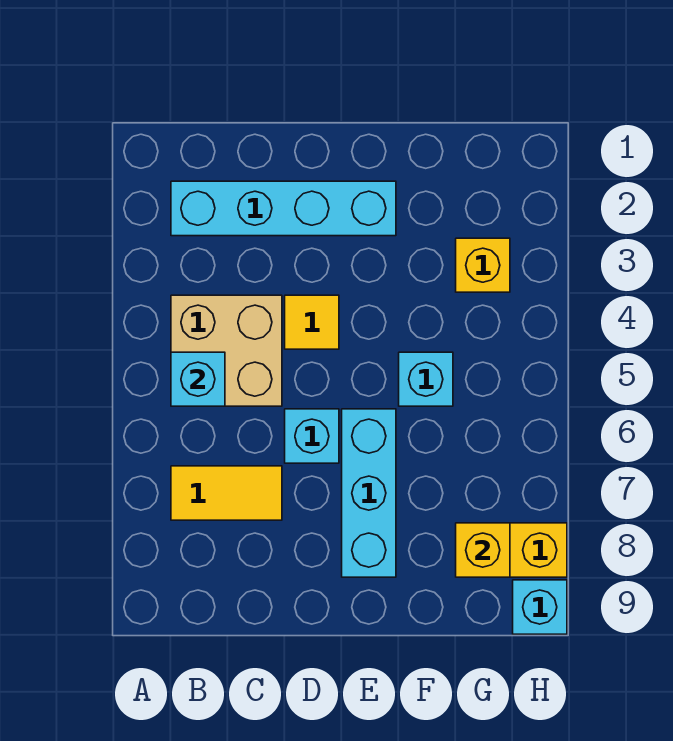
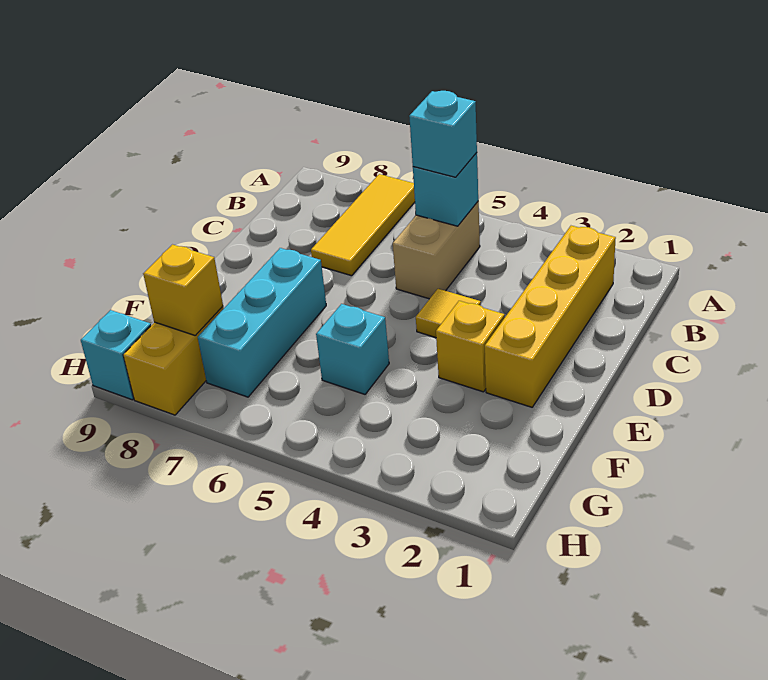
cyan 1x4 brick [171,181,396,236] -> yellow 1x4 brick [485,226,616,407]
tan 2x2 brick [171,295,282,406] -> tan 1x2 brick [393,201,480,299]
yellow 1x2 tile [171,466,282,520] -> yellow 1x3 tile [311,174,415,276]
cyan 1x1 brick [285,409,339,463] -> cyan 1x1 brick moved to [409,91,477,177]
cyan 1x3 brick [342,409,396,577] -> cyan 1x3 brick turned to [198,248,326,397]
yellow 1x1 brick [456,238,510,292] -> yellow 1x1 brick moved to [436,301,505,392]

